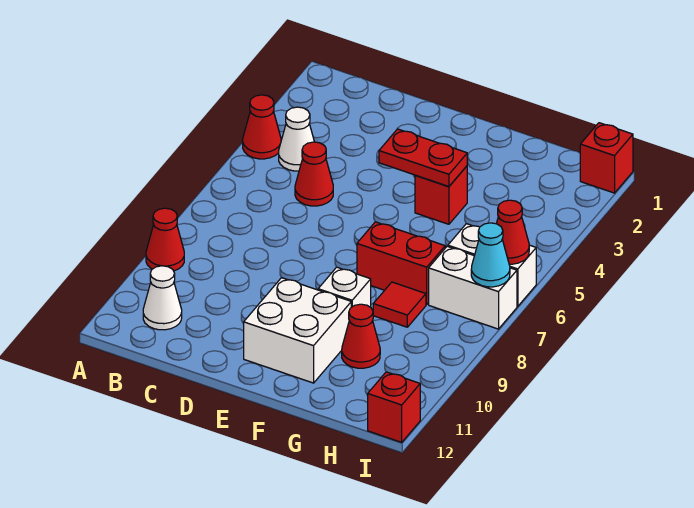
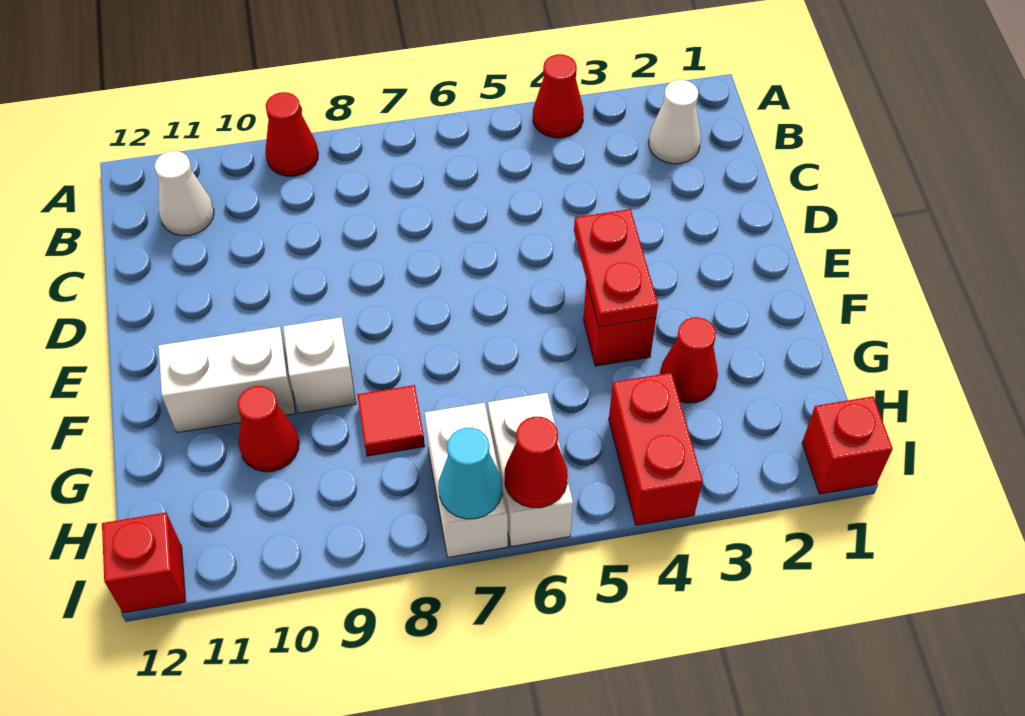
white 1x1 cone [279,107,314,171] -> white 1x1 cone moved to [649,80,701,164]
red 1x1 cone [295,142,333,206] -> red 1x1 cone moved to [660,317,718,403]
white 2x2 brick [244,278,351,383] -> white 1x2 brick [158,327,296,433]
red 1x2 brick [357,222,445,305] -> red 1x2 brick moved to [609,373,703,525]

